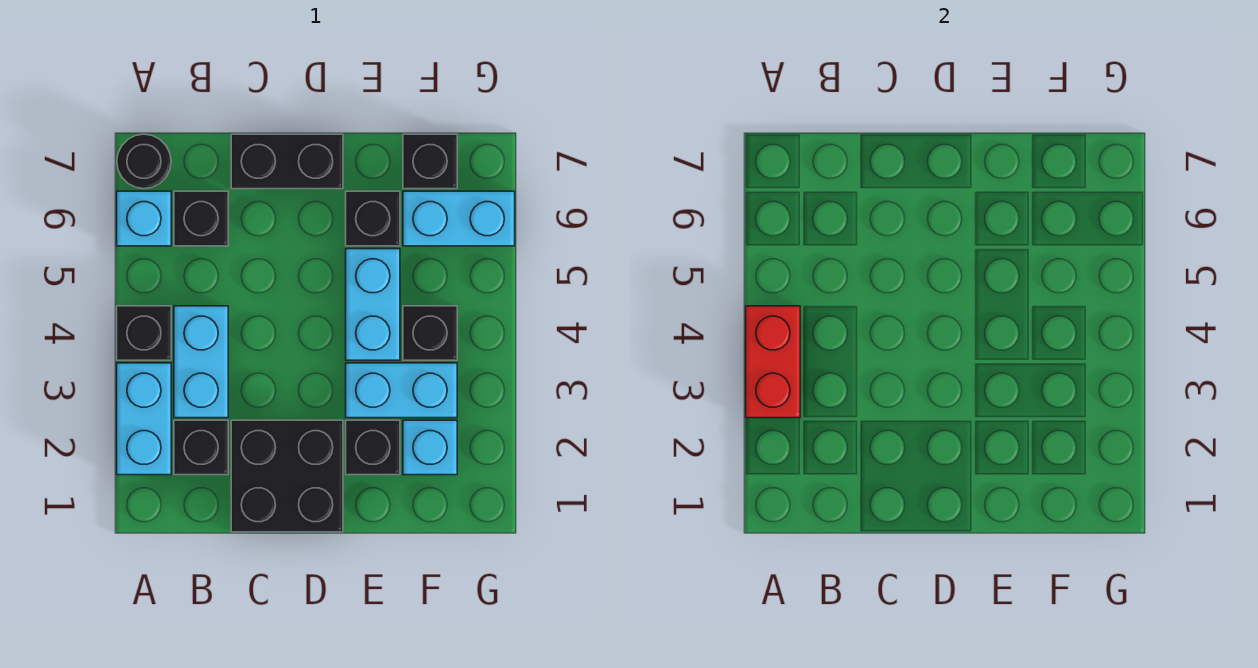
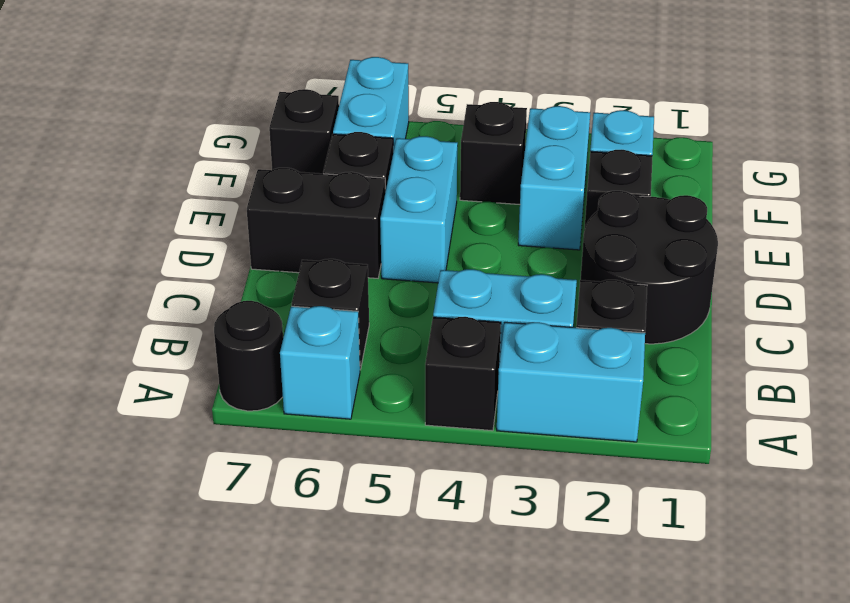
red 1x2 brick [746,306,800,418] -> none
black 2x2 brick [231,420,343,532] -> black 2x2 round brick [581,191,718,344]
black 1x2 brick [231,134,343,189] -> black 1x2 brick turned to [247,168,385,278]
cyan 1x2 brick [346,249,400,360] -> cyan 1x2 brick turned to [380,136,458,283]

